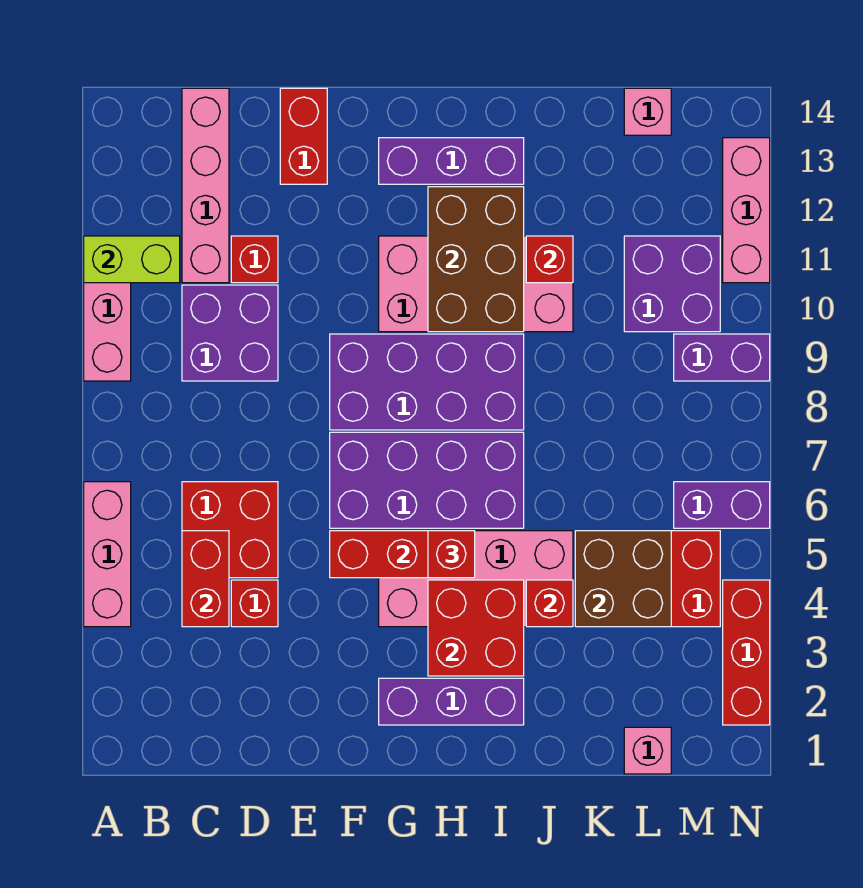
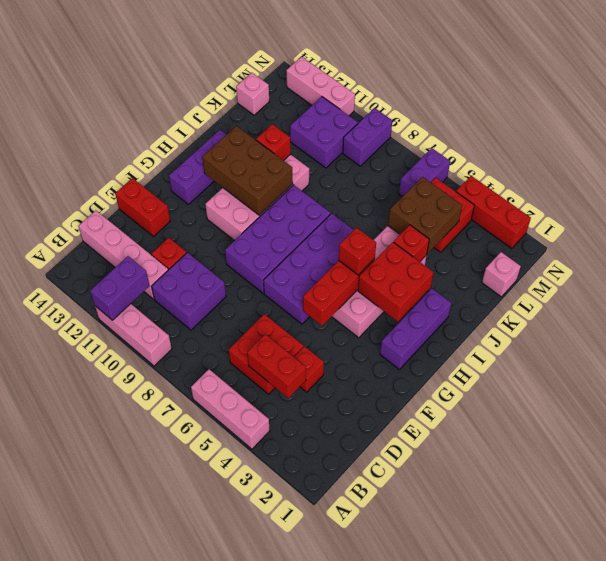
lime 1x2 brick [84,236,180,283] -> purple 1x2 brick [90,256,150,320]

